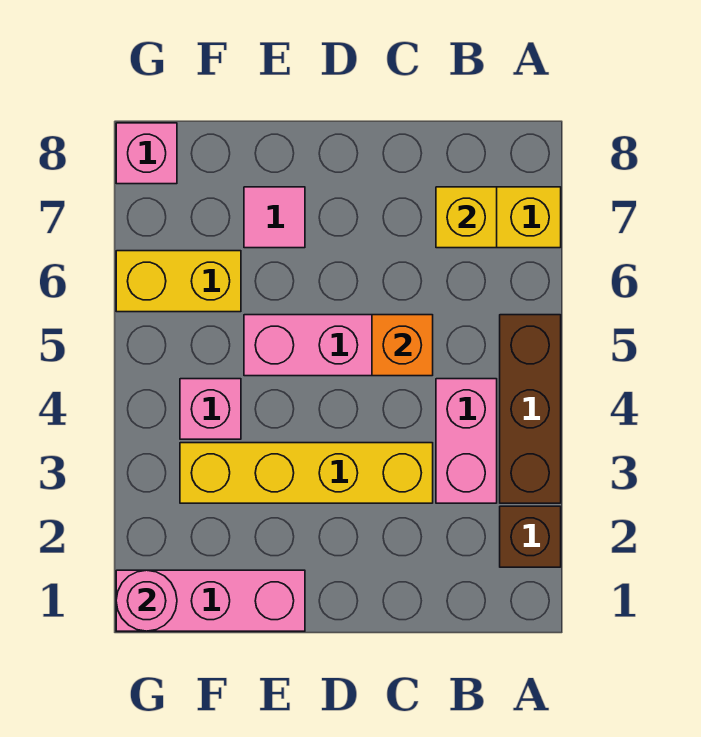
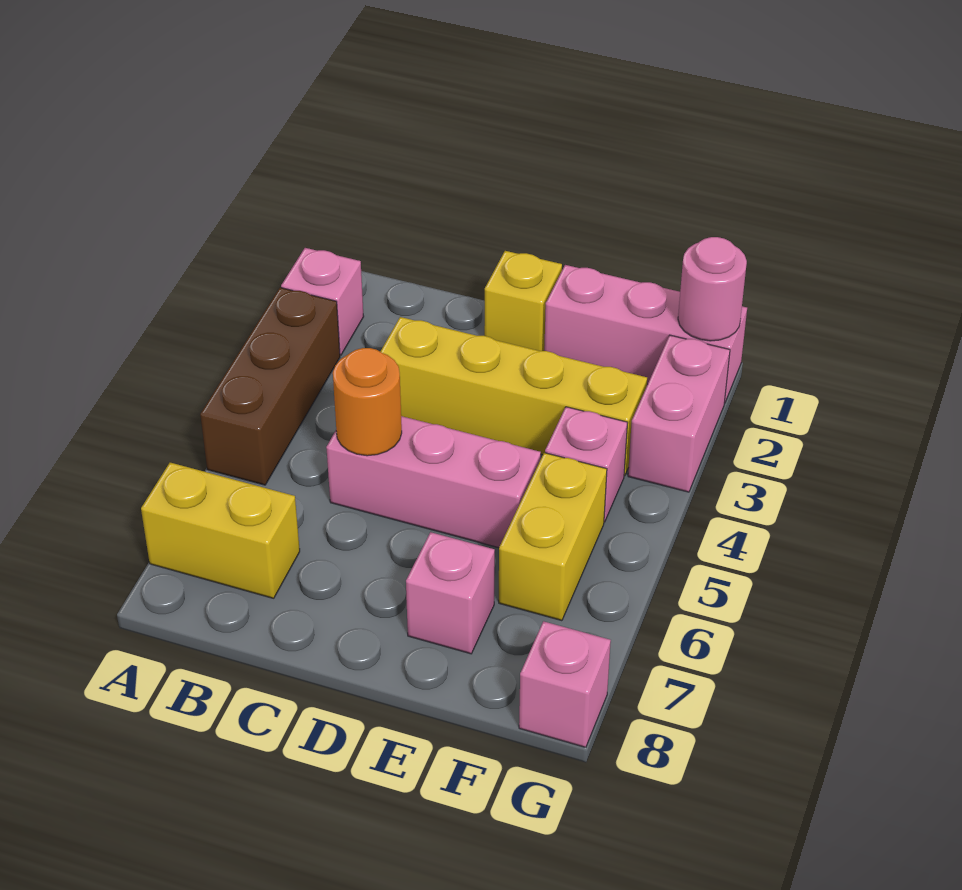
brown 1x1 brick [500,506,561,567] -> pink 1x1 brick [281,248,364,355]
pink 1x2 brick [436,379,497,503] -> pink 1x2 brick moved to [628,335,730,492]
yellow 1x1 brick [436,187,497,248] -> yellow 1x1 brick moved to [484,251,562,351]
orange 1x1 brick [372,315,433,376] -> orange 1x1 round brick [333,348,402,456]
pink 1x1 tile [244,187,305,248] -> pink 1x1 brick [406,532,495,654]
yellow 1x2 brick [116,251,241,312] -> yellow 1x2 brick turned to [499,453,607,621]

